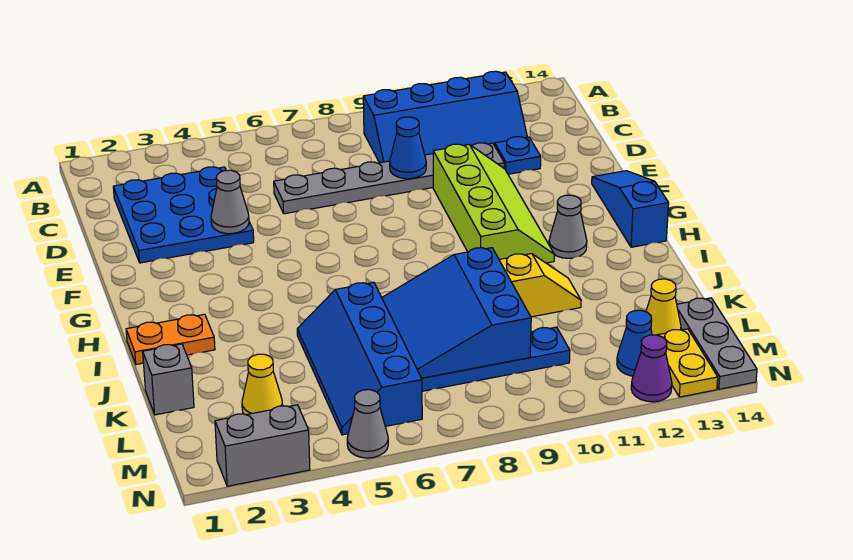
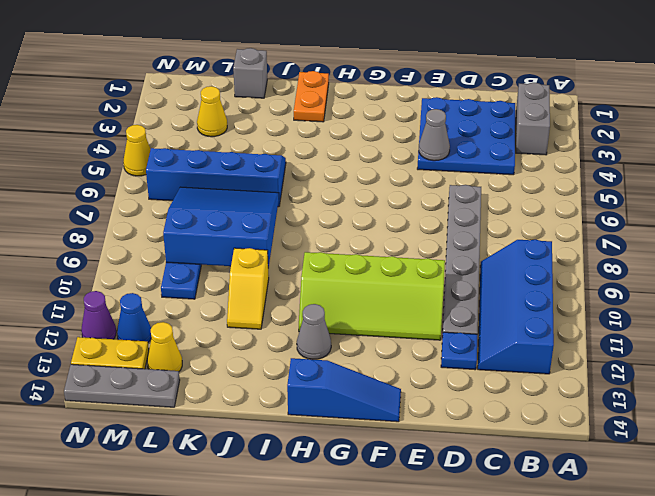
blue 1x1 cone [390,117,426,179] -> none
grey 1x2 brick [215,405,310,486] -> grey 1x2 brick moved to [516,83,550,155]
grey 1x1 cone [347,390,388,458] -> yellow 1x1 cone [123,125,151,176]

